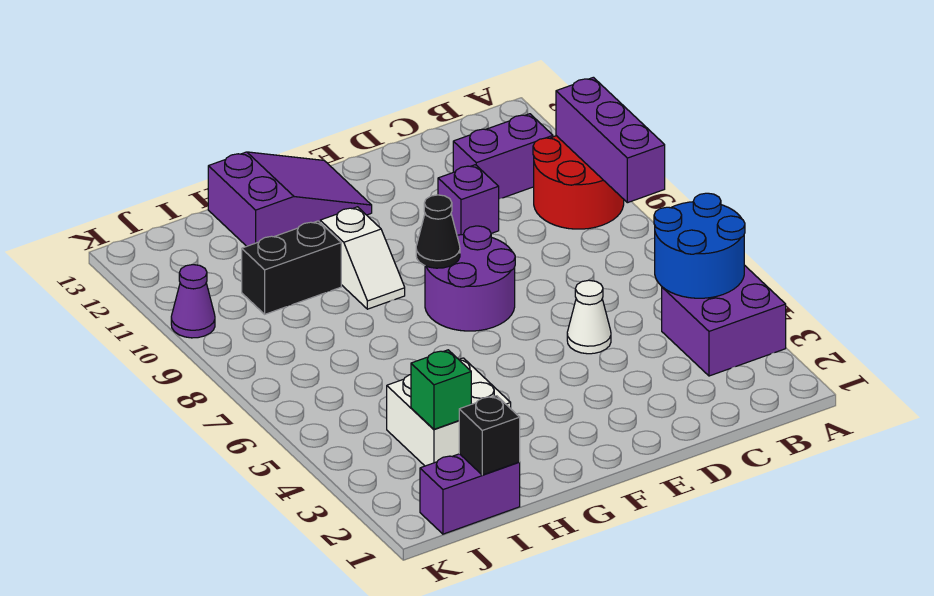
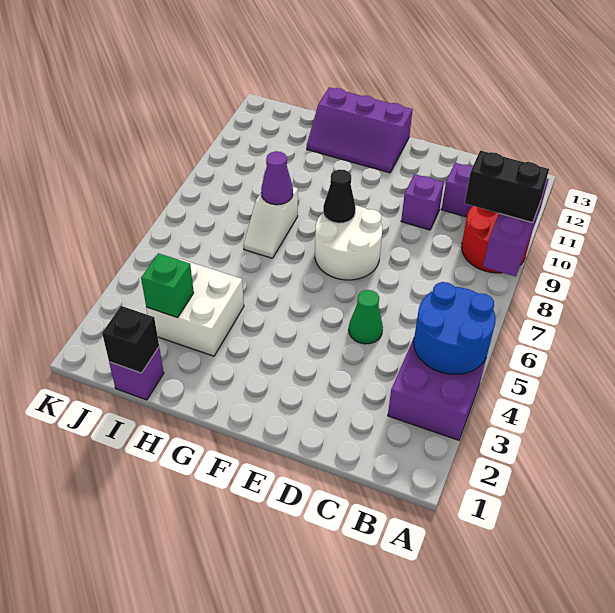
white 1x1 cone [567,280,611,354] -> green 1x1 cone [349,290,383,344]
purple 2x2 round brick [425,226,515,331] -> white 2x2 round brick [315,205,382,280]
purple 2x3 slope [208,152,372,246] -> purple 2x3 slope turned to [307,87,413,173]
white 1x2 slope [320,207,405,309] -> white 1x2 slope moved to [244,187,298,258]
black 1x2 brick [242,221,341,314] -> black 1x2 brick moved to [465,151,549,223]
purple 1x2 brick [420,454,520,534] -> purple 1x1 brick [109,347,164,400]
purple 1x1 cone [171,265,215,338] -> purple 1x1 cone moved to [261,151,293,205]

